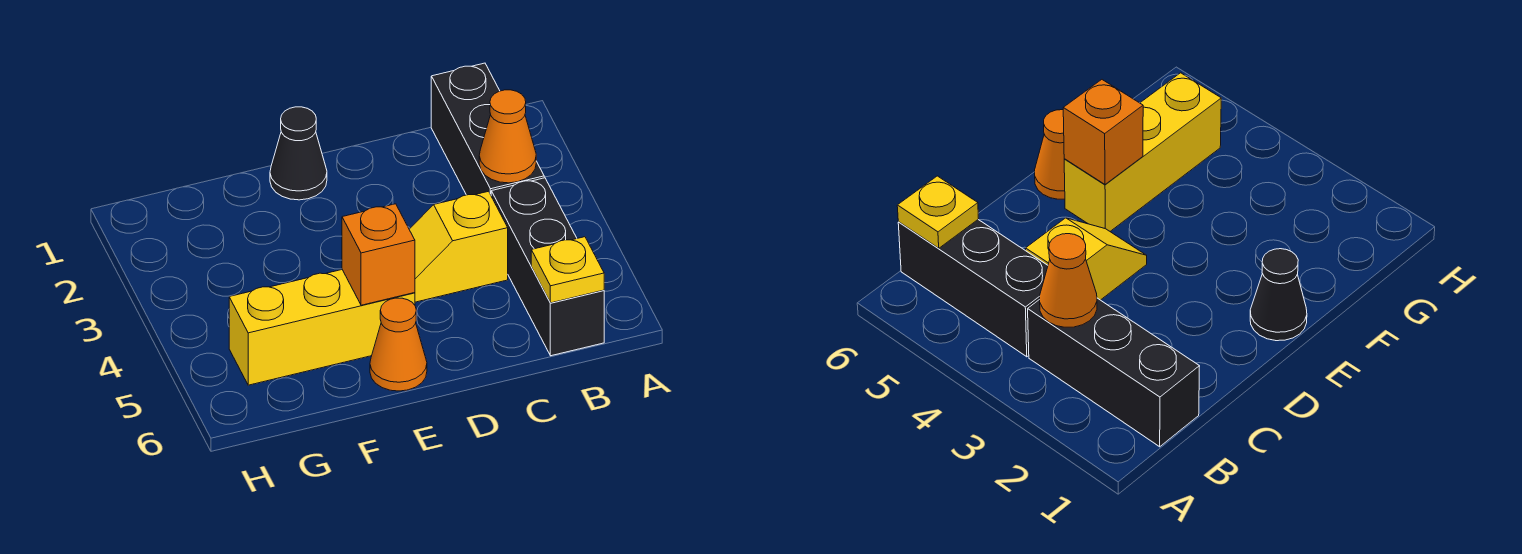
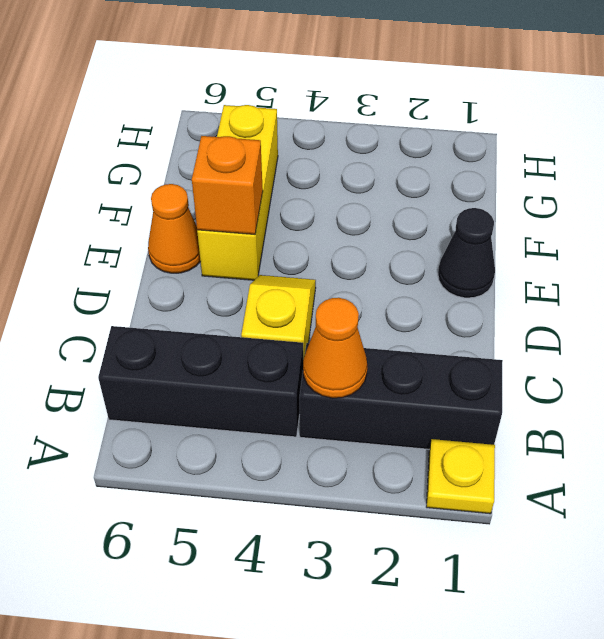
yellow 1x1 plate [531,237,604,303] -> yellow 1x1 plate moved to [426,439,495,514]

